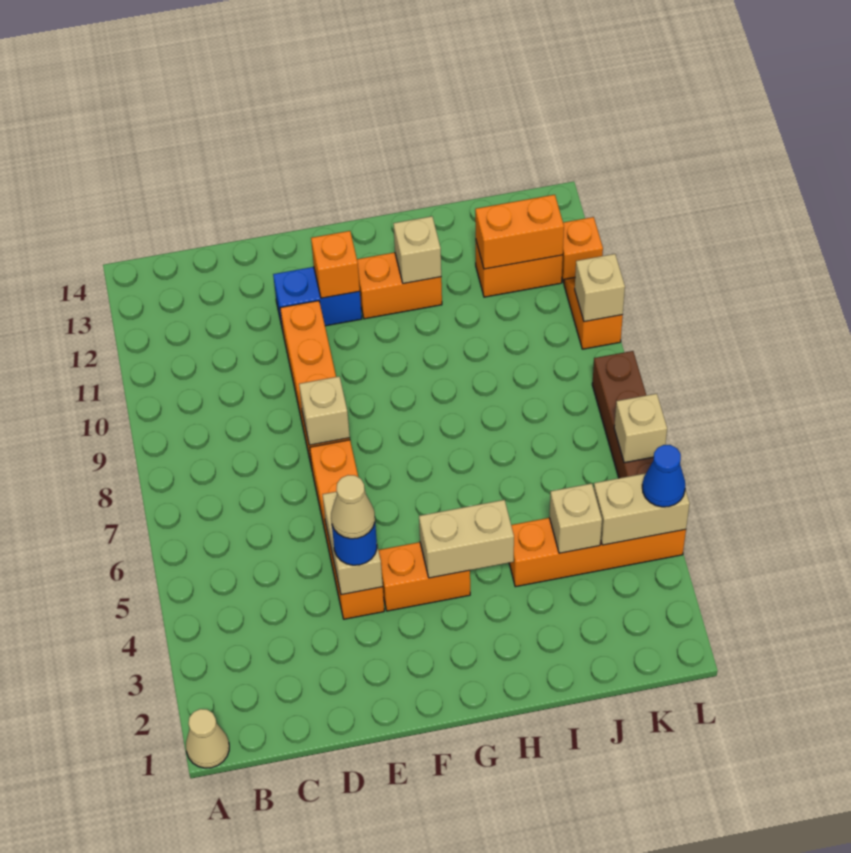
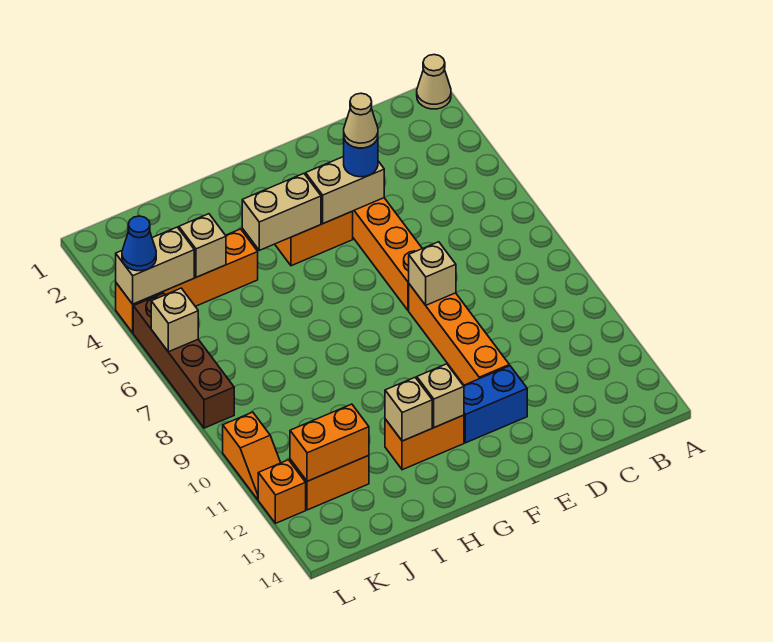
tan 1x2 brick [322,492,383,595] -> tan 1x2 brick turned to [306,157,384,224]
orange 1x1 brick [311,231,360,298] -> none
tan 1x1 brick [575,254,625,322] -> tan 1x1 brick moved to [417,364,464,428]

